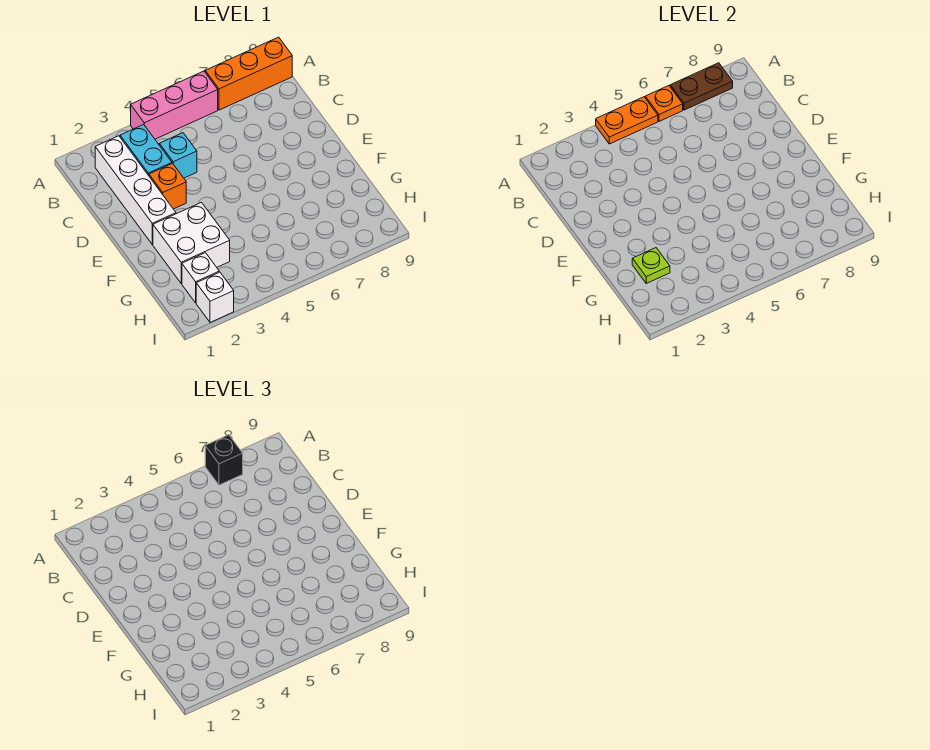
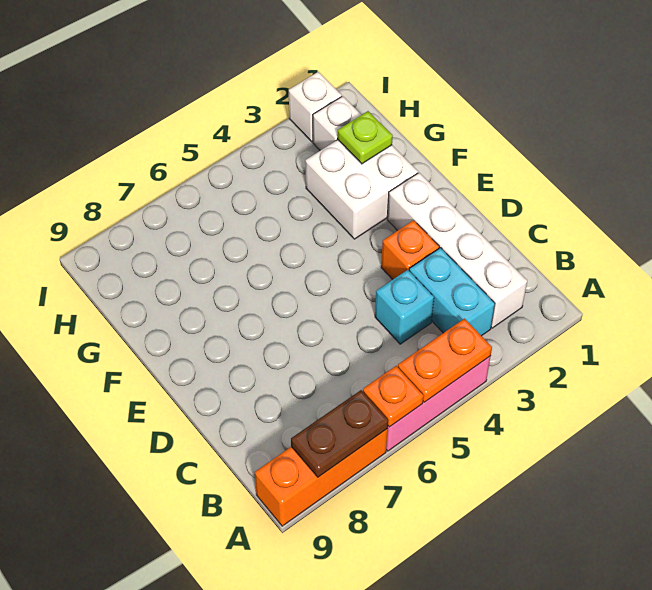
black 1x1 brick [205,435,243,485] -> none

